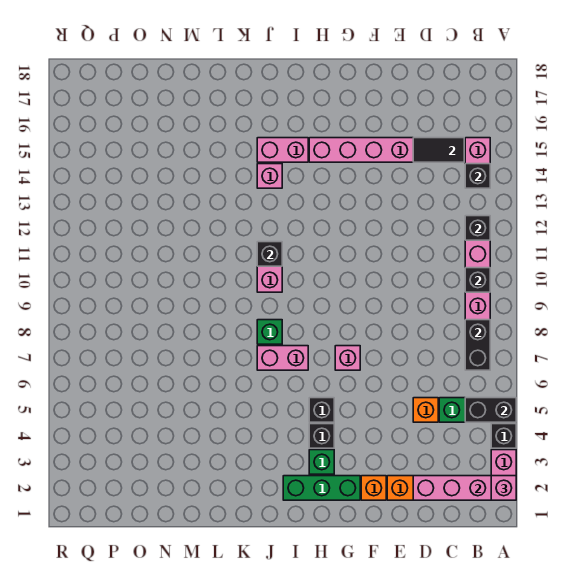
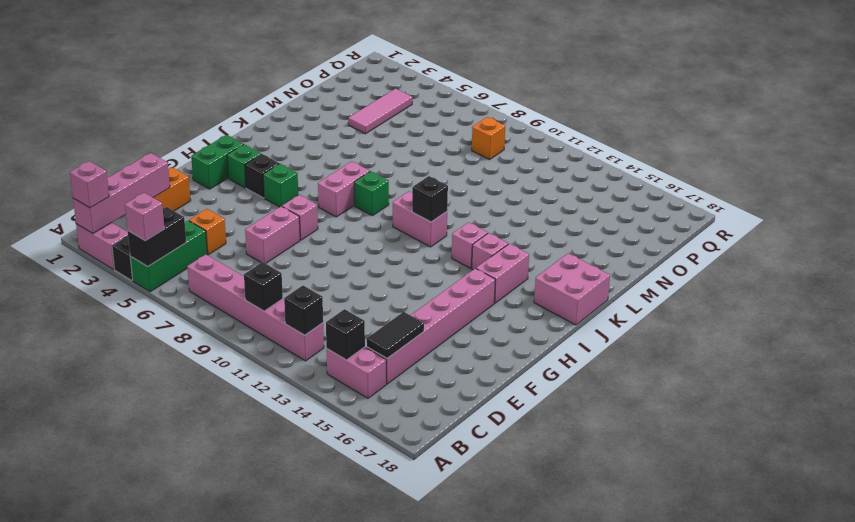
none -> pink 1x1 brick [125,193,164,241]
black 1x2 brick [465,320,490,370] -> none
none -> pink 1x2 brick [245,206,300,264]
orange 1x1 brick [361,476,386,500] -> orange 1x1 brick moved to [472,117,505,159]
green 1x3 brick [283,476,360,500] -> green 1x2 brick [191,135,243,189]
black 1x1 brick [309,398,334,422] -> green 1x1 brick [263,164,298,207]
none -> pink 1x1 brick [452,222,488,268]
none -> pink 2x2 brick [534,253,610,325]
none -> pink 1x3 tile [348,89,412,134]

